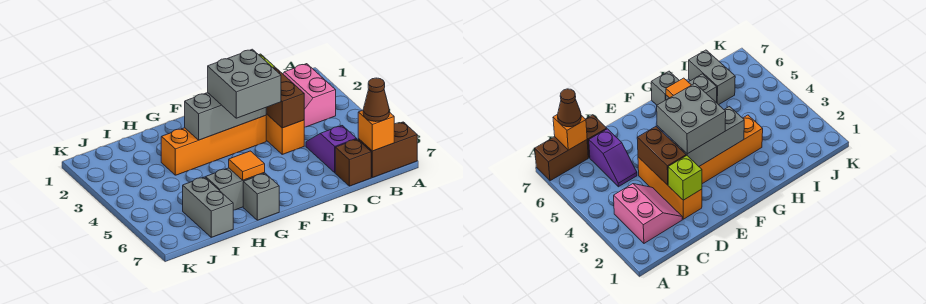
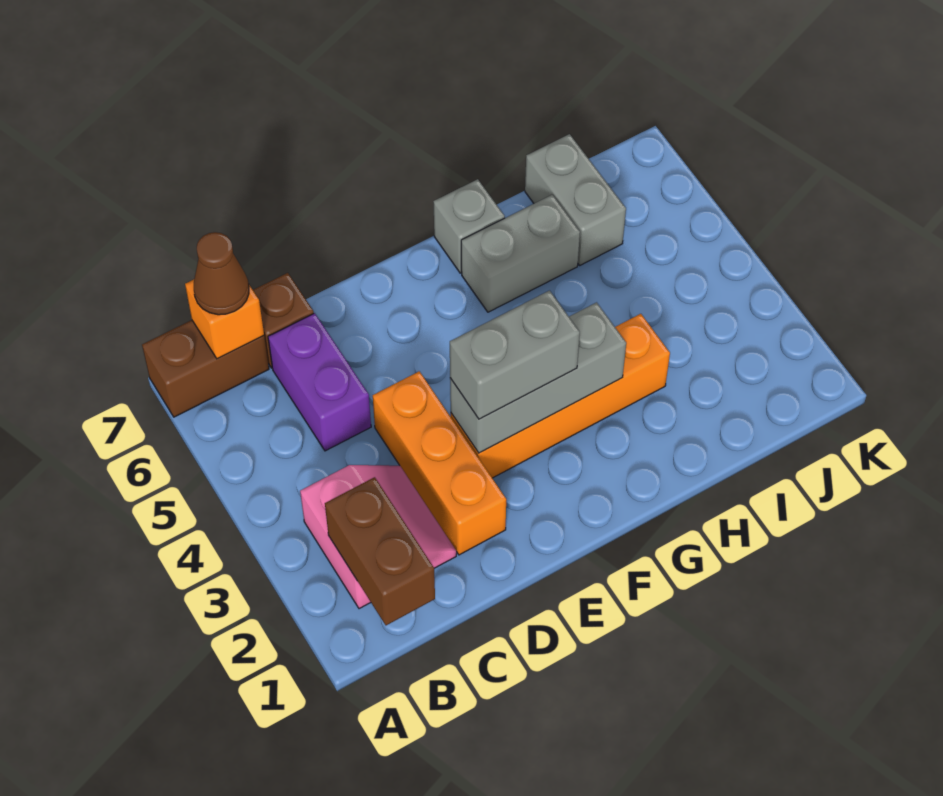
purple 1x2 slope [306,126,356,173] -> purple 1x2 brick [268,313,371,451]
lime 1x1 brick [668,156,702,200] -> none
brown 1x2 brick [266,67,304,128] -> brown 1x2 brick moved to [325,477,435,625]
grey 2x2 brick [208,49,281,118] -> grey 1x2 brick [450,291,580,419]
orange 1x1 tile [229,151,265,180] -> none

